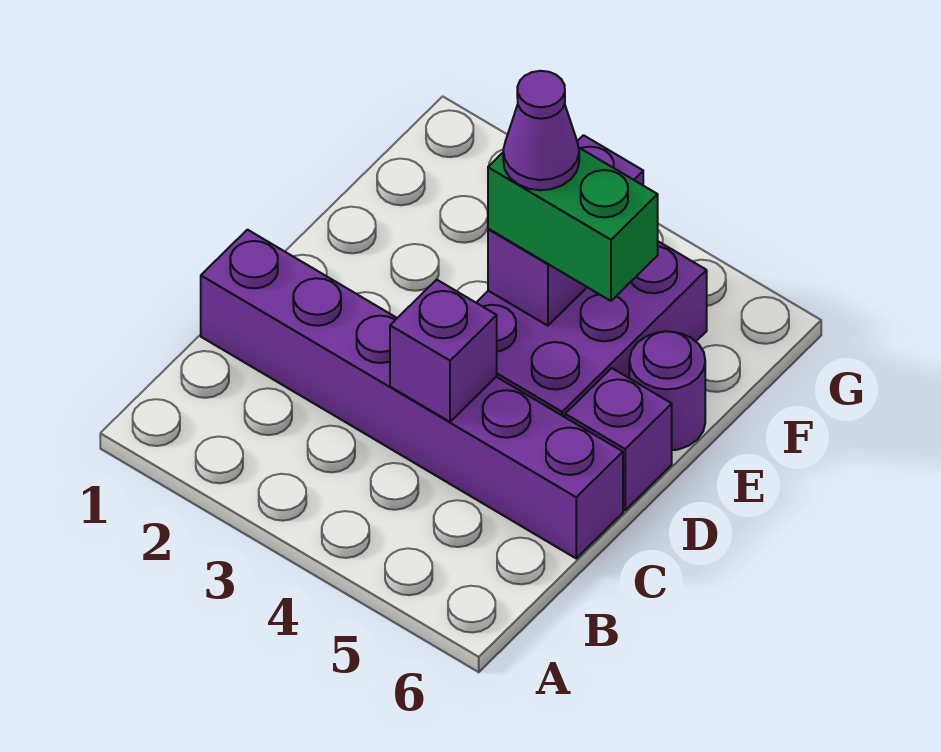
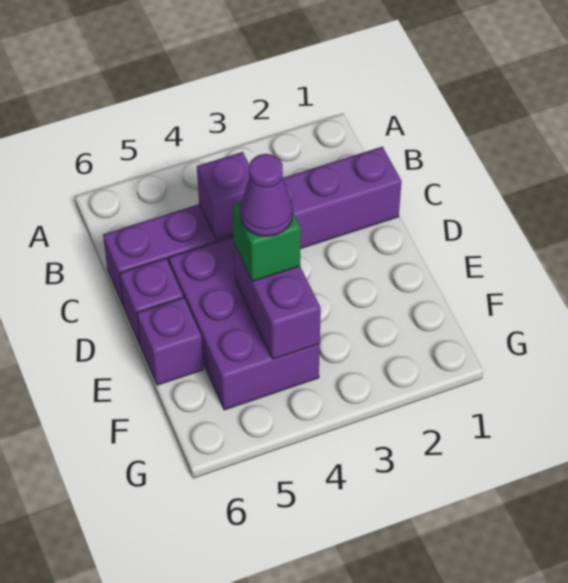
green 1x2 brick [488,148,658,301] -> green 1x1 brick [233,202,301,281]
purple 1x1 round brick [629,331,705,450] -> purple 1x1 brick [137,297,203,385]

